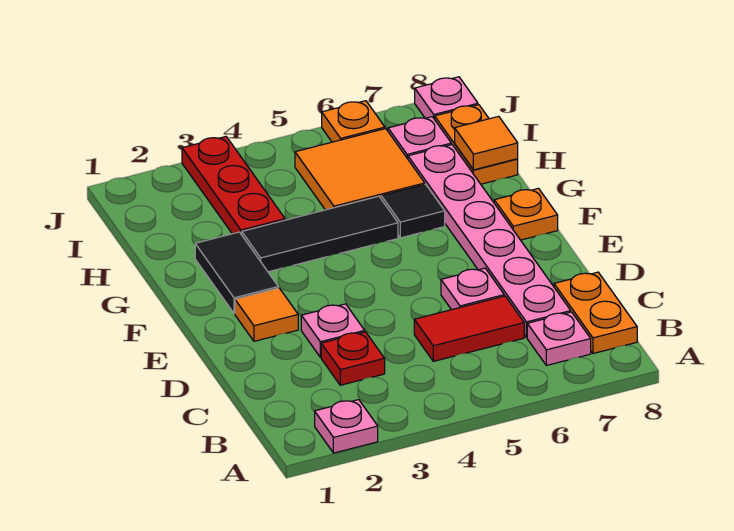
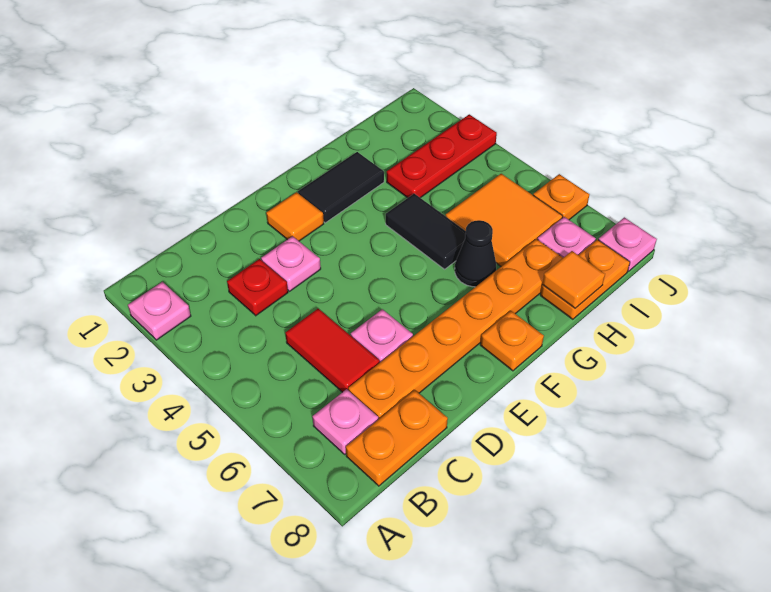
pink 1x6 plate [408,145,571,338] -> orange 1x6 plate [348,239,563,420]
black 1x3 tile [242,196,398,272] -> black 1x2 tile [386,194,466,269]
black 1x1 tile [381,184,445,238] -> black 1x1 cone [455,220,496,287]

